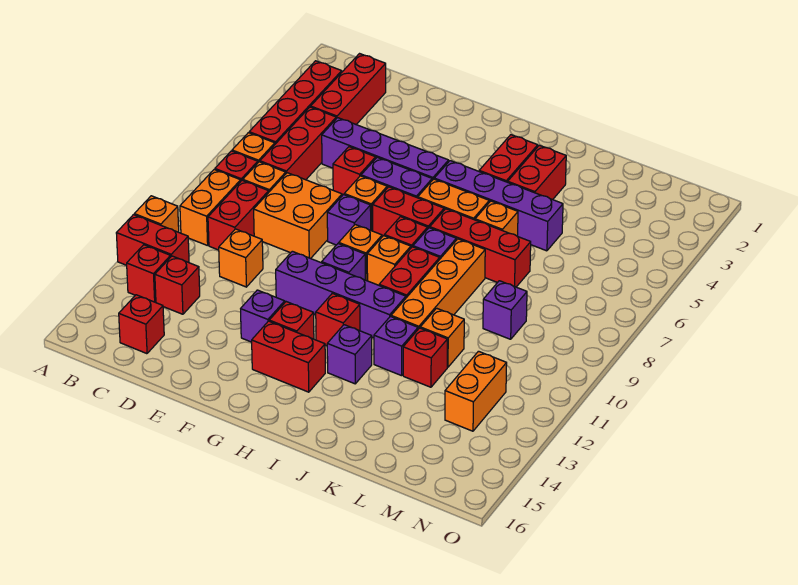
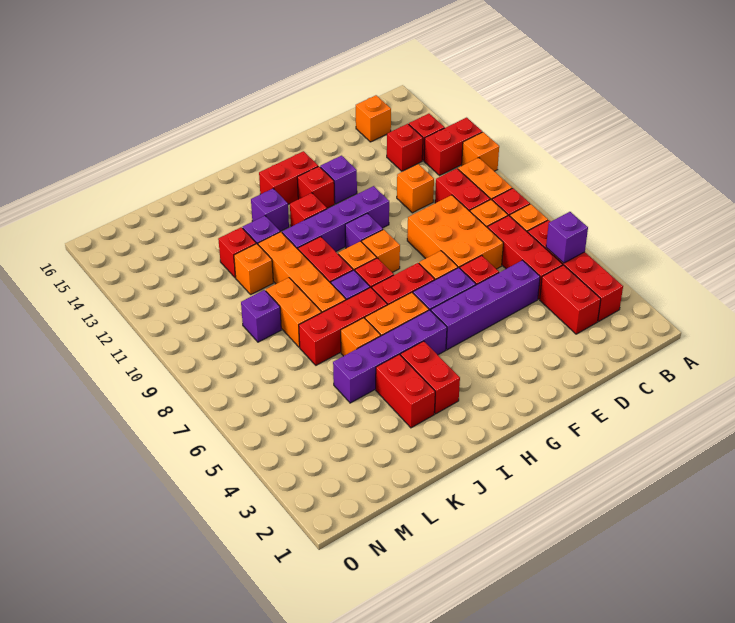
red 1x3 brick [311,54,386,124] -> red 1x2 brick [540,265,601,334]
red 1x1 brick [119,295,164,354] -> orange 1x1 brick [356,95,391,142]
orange 2x2 brick [254,173,342,259] -> orange 2x3 brick [407,195,503,269]
purple 1x1 brick [327,195,371,245] -> purple 1x1 brick moved to [546,212,588,263]
orange 1x2 brick [445,351,507,431] -> orange 1x2 brick moved to [266,278,322,347]

